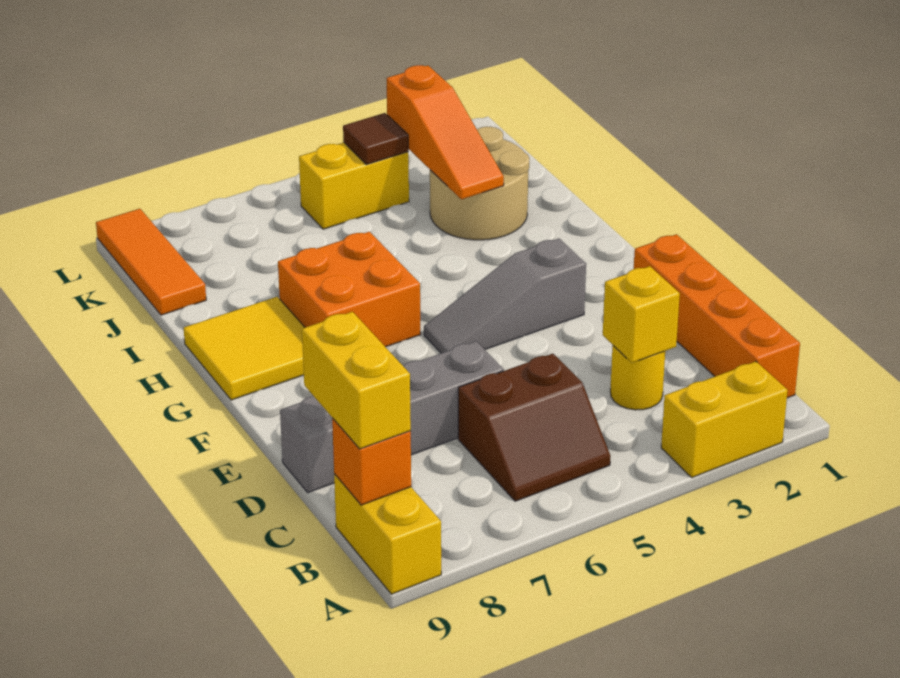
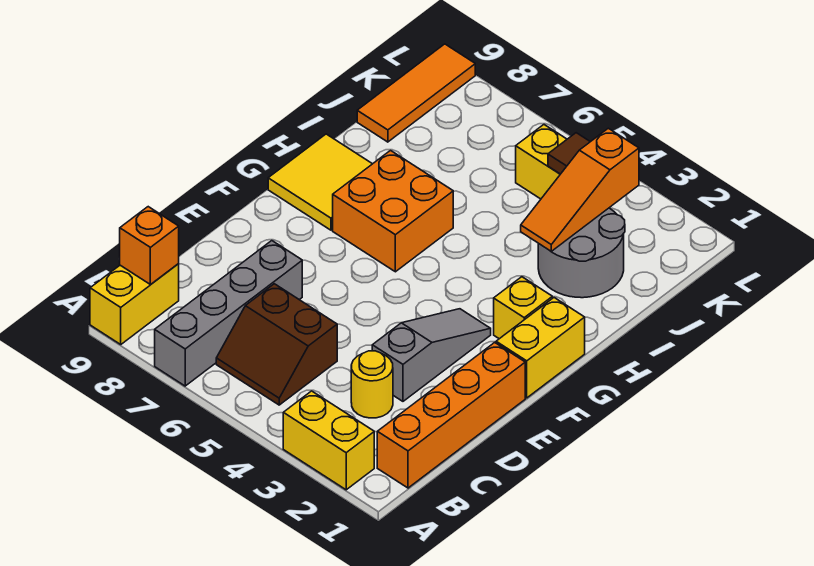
yellow 1x2 brick [302,312,411,449] -> yellow 1x2 brick moved to [496,298,585,398]
yellow 1x1 brick [603,266,680,363] -> yellow 1x1 brick moved to [494,277,552,339]
grey 1x4 brick [280,341,504,493] -> grey 1x4 brick turned to [155,241,302,386]
grey 1x3 slope [424,239,586,353] -> grey 1x3 slope turned to [372,309,491,401]
tan 2x2 round brick [430,127,529,240] -> grey 2x2 round brick [538,208,625,298]

